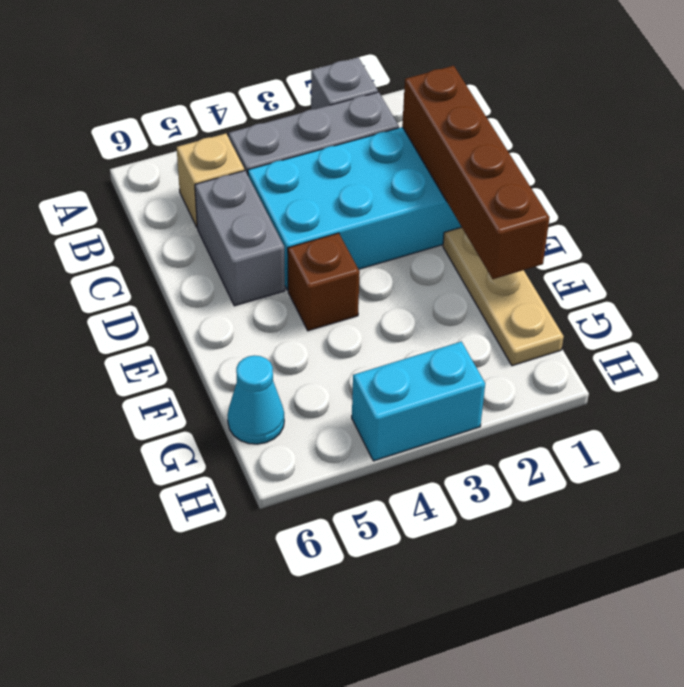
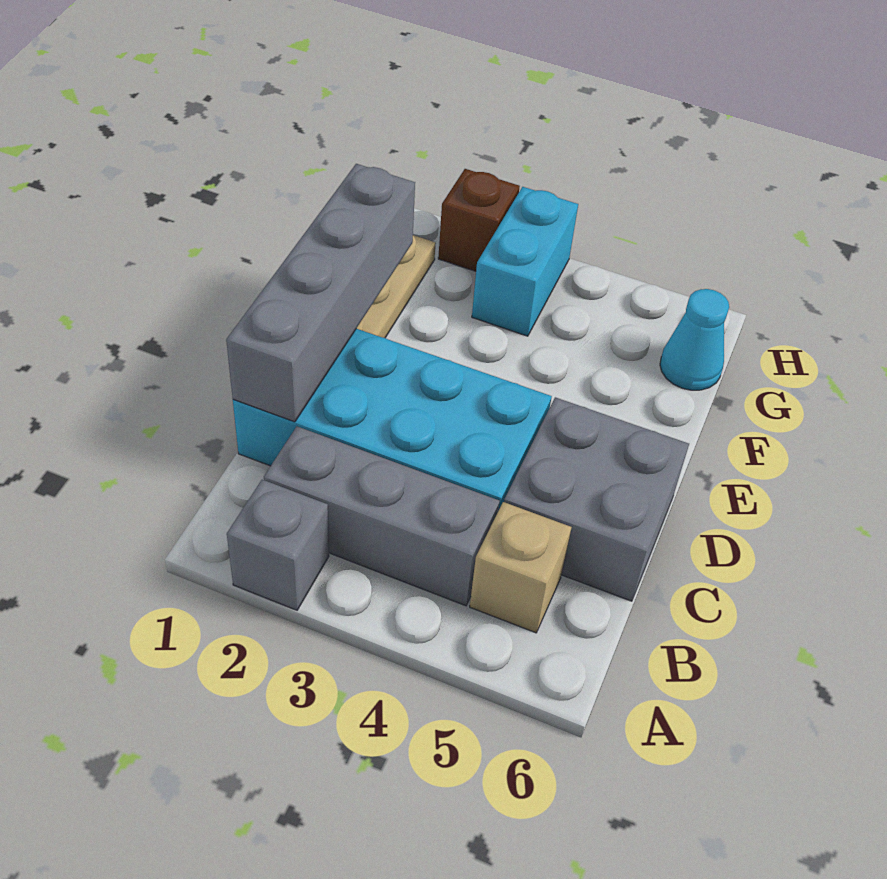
brown 1x4 brick [402,66,549,279] -> grey 1x4 brick [226,164,415,422]
grey 1x2 brick [195,171,285,306] -> grey 2x2 brick [504,397,689,601]
brown 1x1 brick [288,233,360,331] -> brown 1x1 brick moved to [438,169,520,271]
cyan 1x2 brick [352,342,485,461] -> cyan 1x2 brick turned to [472,187,578,336]

